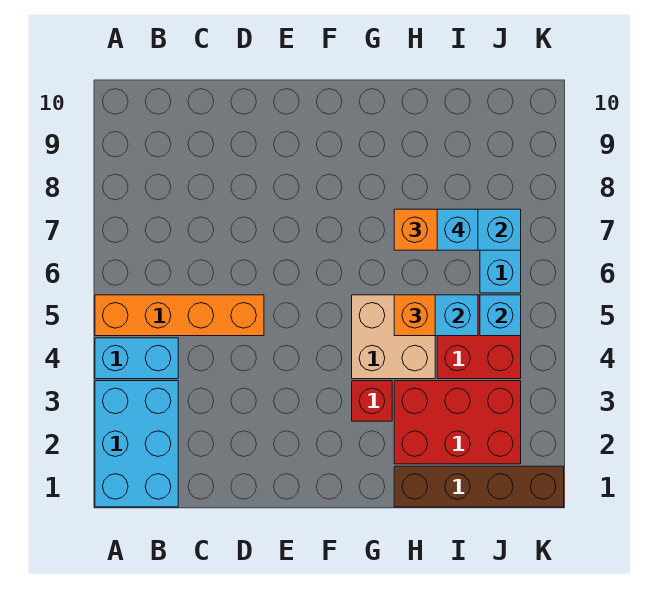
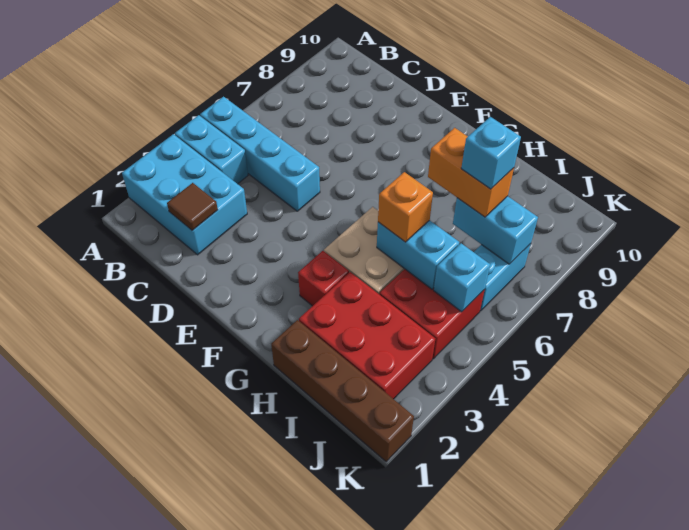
cyan 2x3 brick [95,381,178,507] -> cyan 2x3 brick turned to [122,134,247,255]
orange 1x4 brick [95,295,264,336] -> cyan 1x4 brick [200,97,320,211]
none -> brown 1x1 tile [167,183,218,230]

